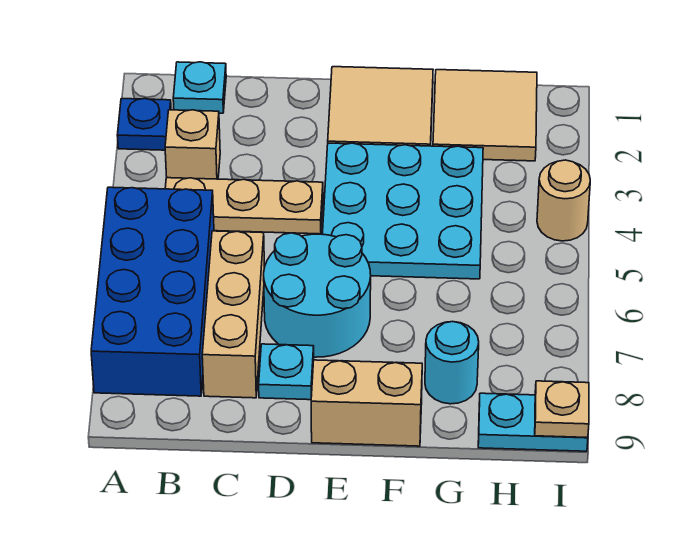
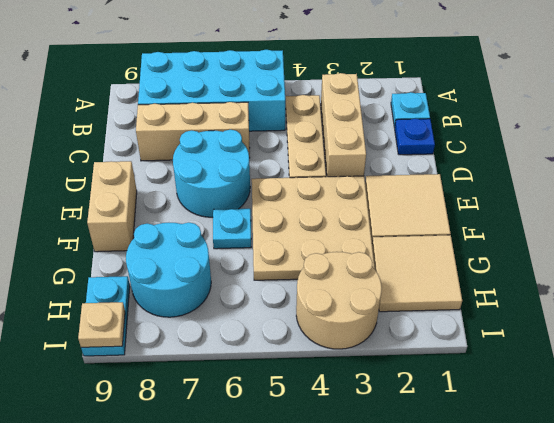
blue 1x1 plate [117,98,171,150] -> blue 1x1 plate moved to [395,119,435,155]
blue 2x4 brick [91,187,214,396] -> cyan 2x4 brick [138,50,285,131]
tan 1x1 brick [165,110,220,179] -> tan 1x3 brick [321,73,366,177]
cyan 1x1 plate [259,344,314,400] -> cyan 1x1 plate moved to [213,209,251,249]
cyan 3x3 plate [323,143,483,279] -> tan 3x3 plate [252,176,375,280]
cyan 1x1 round brick [425,322,479,404] -> cyan 2x2 round brick [126,222,211,317]
tan 1x1 round brick [537,160,590,241] -> tan 2x2 round brick [296,252,382,349]

